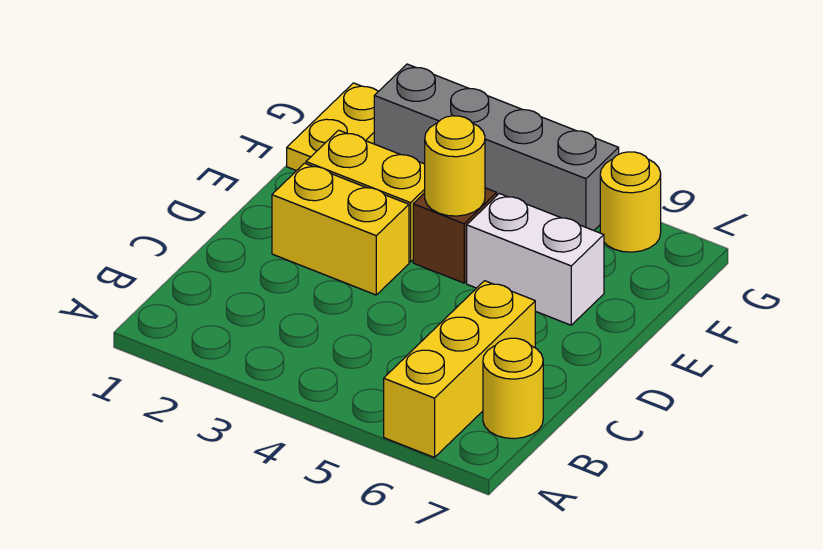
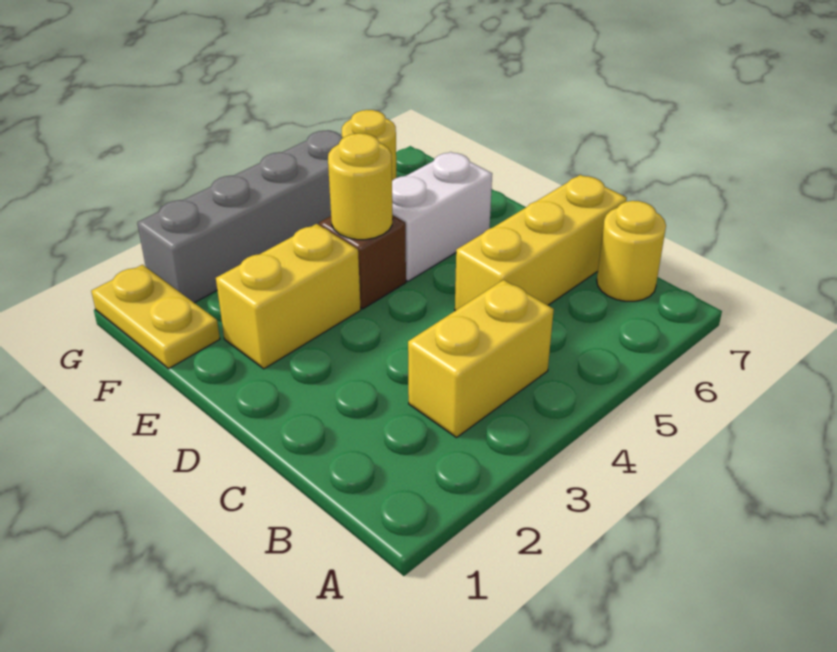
yellow 1x3 brick [384,281,535,458] -> yellow 1x3 brick turned to [455,175,627,311]
yellow 1x2 brick [272,163,409,295] -> yellow 1x2 brick moved to [408,280,554,437]

